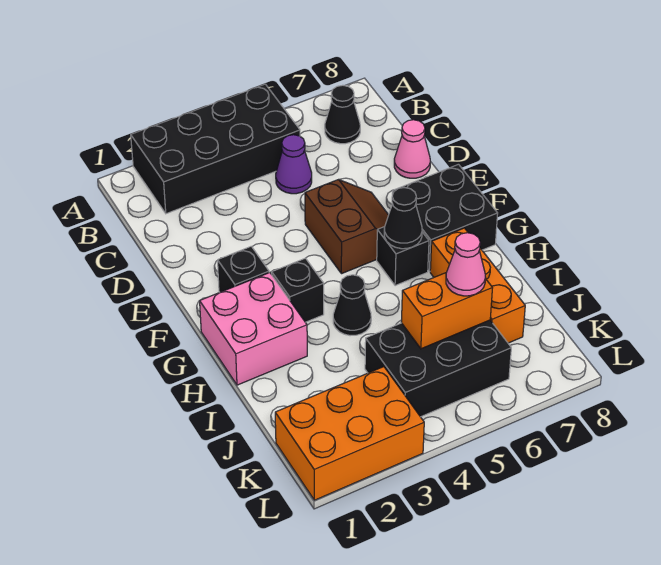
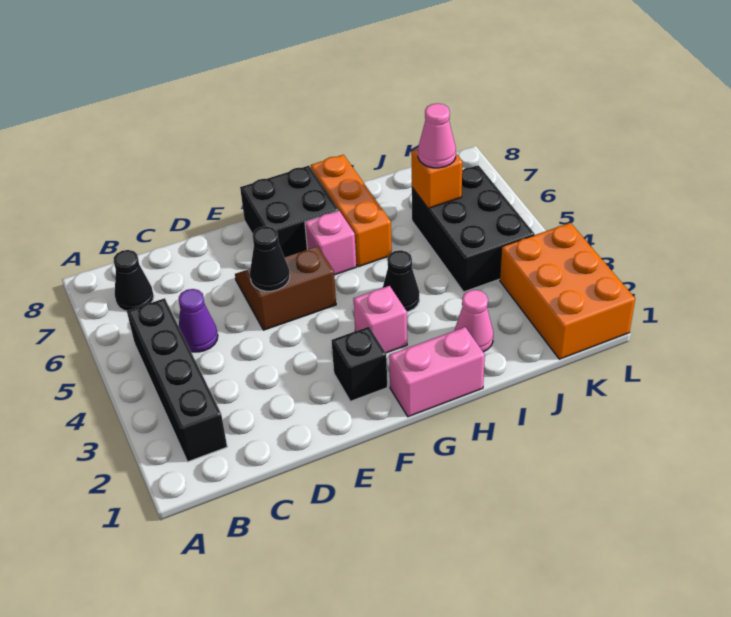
black 2x4 brick [131,84,300,214] -> black 1x4 brick [127,298,227,462]
pink 1x1 cone [394,120,430,178] -> pink 1x1 cone moved to [454,290,493,352]
pink 2x2 brick [200,273,307,385] -> pink 1x2 brick [389,327,485,417]
black 1x1 brick [272,258,324,322] -> pink 1x1 brick [353,286,407,353]
black 1x1 brick [377,227,429,286] -> pink 1x1 brick [305,211,356,275]
black 1x1 cone [384,188,422,249] -> black 1x1 cone moved to [250,226,290,291]
orange 1x3 brick [430,228,525,343] -> orange 1x3 brick turned to [311,155,392,267]
orange 1x2 brick [401,273,492,349] -> orange 1x1 brick [411,149,462,208]

